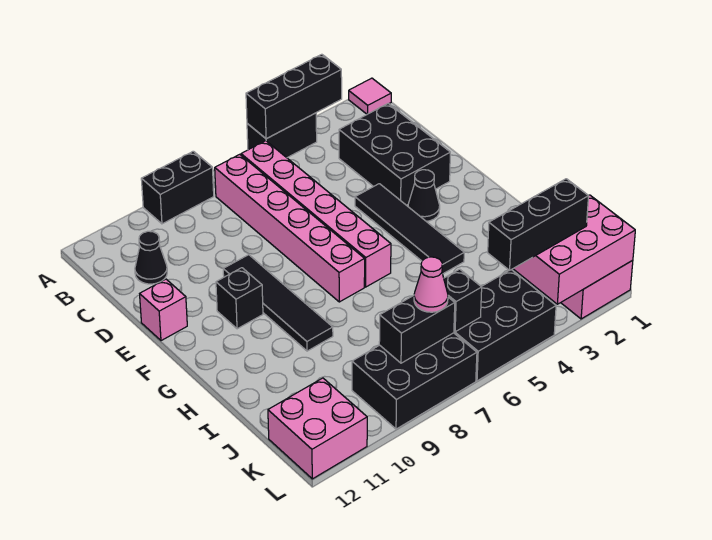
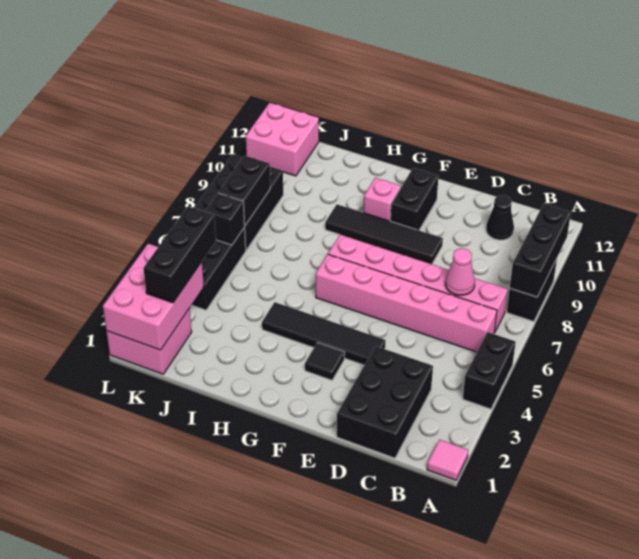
black 1x3 brick [246,54,342,139] -> black 1x3 brick moved to [510,204,571,297]
black 2x3 brick [339,104,450,205] -> black 2x3 brick turned to [337,346,433,458]
pink 1x1 brick [140,279,187,341] -> pink 1x1 brick moved to [364,178,401,221]
black 1x1 cone [408,170,440,221] -> black 1x1 tile [305,343,345,380]
black 1x1 brick [216,268,263,329] -> black 1x2 brick [390,168,438,230]
pink 1x1 cone [414,257,448,312] -> pink 1x1 cone moved to [445,248,475,295]

